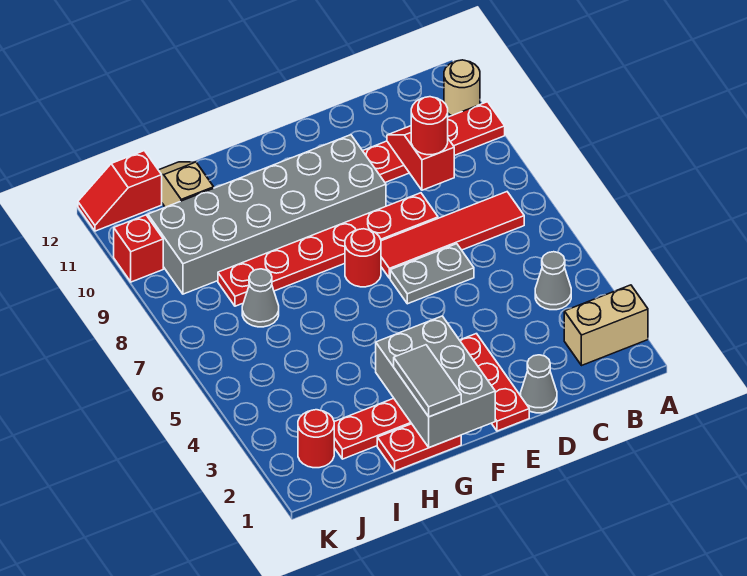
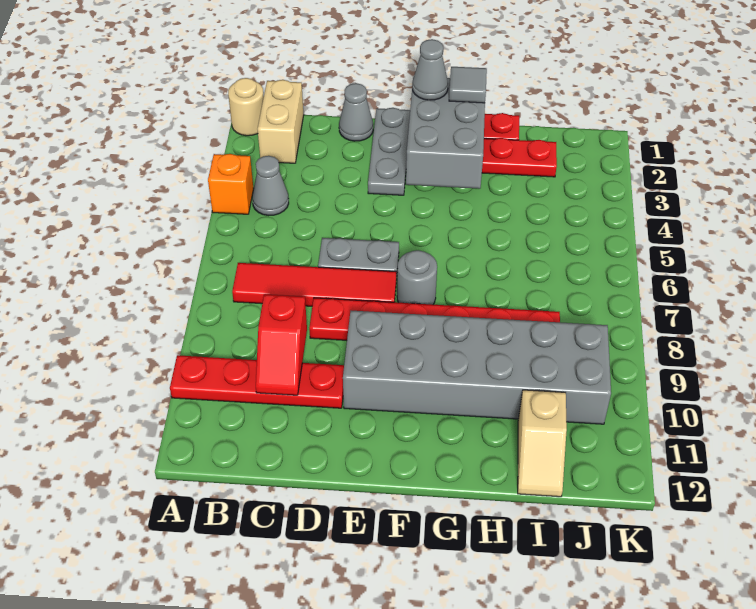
tan 1x2 brick [564,285,648,366] -> tan 1x2 brick turned to [258,80,304,163]
none -> orange 1x1 brick [208,154,254,214]
tan 1x1 round brick [444,60,480,116] -> tan 1x1 round brick moved to [228,78,264,136]
red 1x1 round brick [411,97,448,155] -> none
red 1x3 plate [460,334,529,431] -> grey 1x3 plate [368,108,410,195]
red 1x1 round brick [345,229,381,287] -> grey 1x1 round brick [397,250,437,305]
grey 1x2 tile [394,345,461,417] -> grey 1x1 tile [449,67,487,103]
grey 1x1 cone [242,269,279,327] -> grey 1x1 cone moved to [412,39,448,100]
red 1x1 round brick [298,410,334,468] -> none
red 1x2 slope [78,151,162,231] -> none
red 1x1 brick [114,215,163,282] -> none

